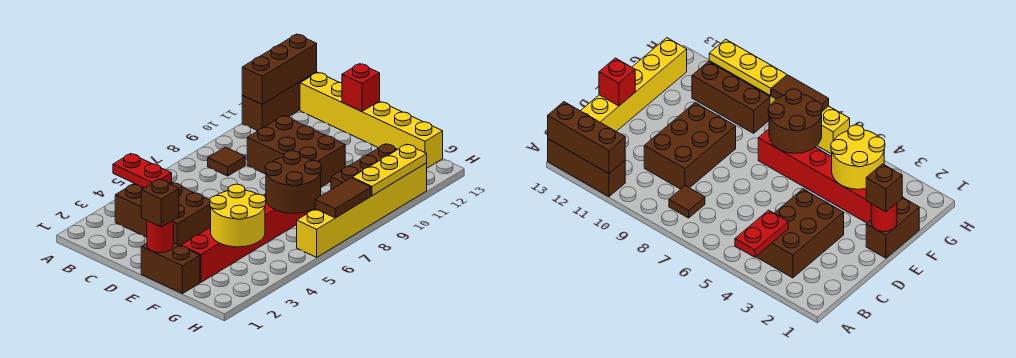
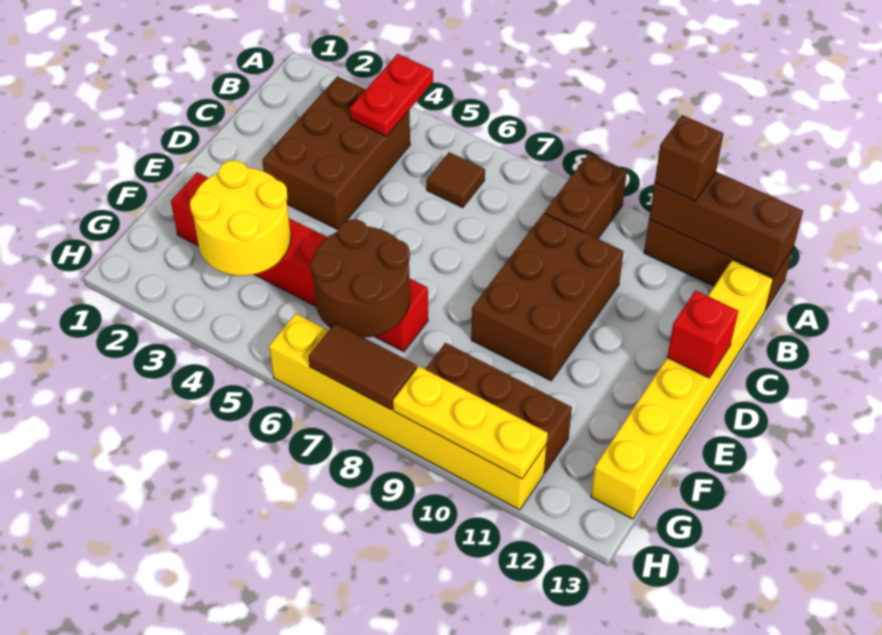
brown 1x1 tile [208,147,245,176] -> brown 1x1 tile moved to [427,152,485,208]
brown 1x2 brick [141,243,200,294] -> brown 1x2 brick moved to [545,154,627,239]
red 1x1 round brick [147,220,174,253] -> none
brown 1x1 brick [141,179,179,227] -> brown 1x1 brick moved to [655,115,723,201]

